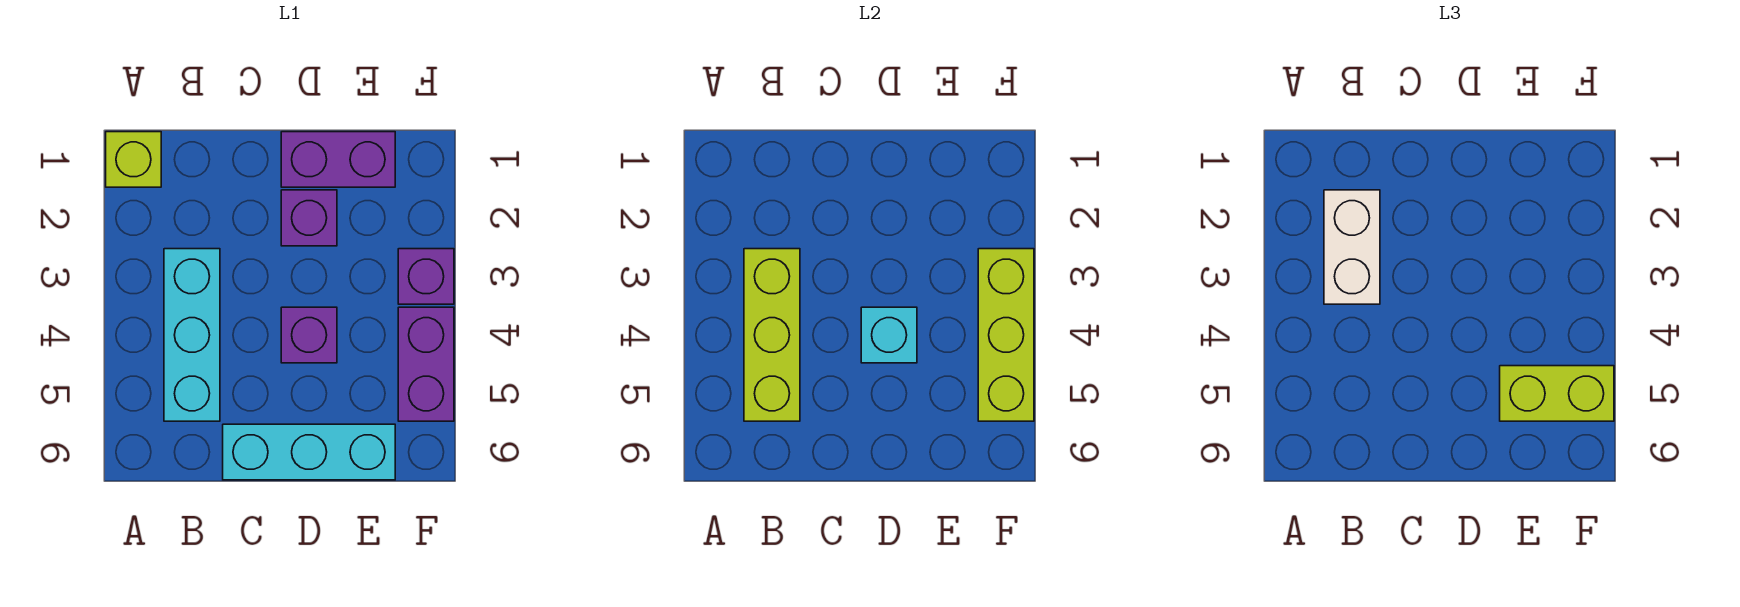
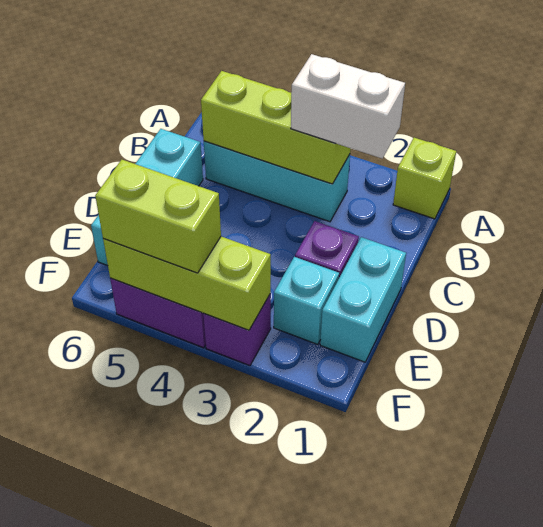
purple 1x2 brick [281,132,395,187] -> cyan 1x2 brick [320,237,406,362]
purple 1x1 brick [281,307,337,363] -> none
cyan 1x1 brick [861,307,917,363] -> cyan 1x1 brick moved to [274,257,339,344]
lime 1x2 brick [1500,366,1614,421] -> lime 1x2 brick turned to [95,160,221,273]

